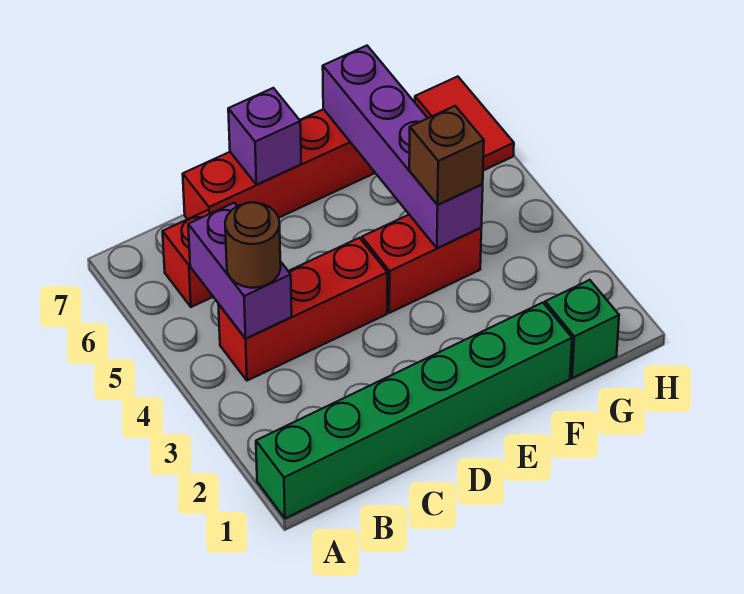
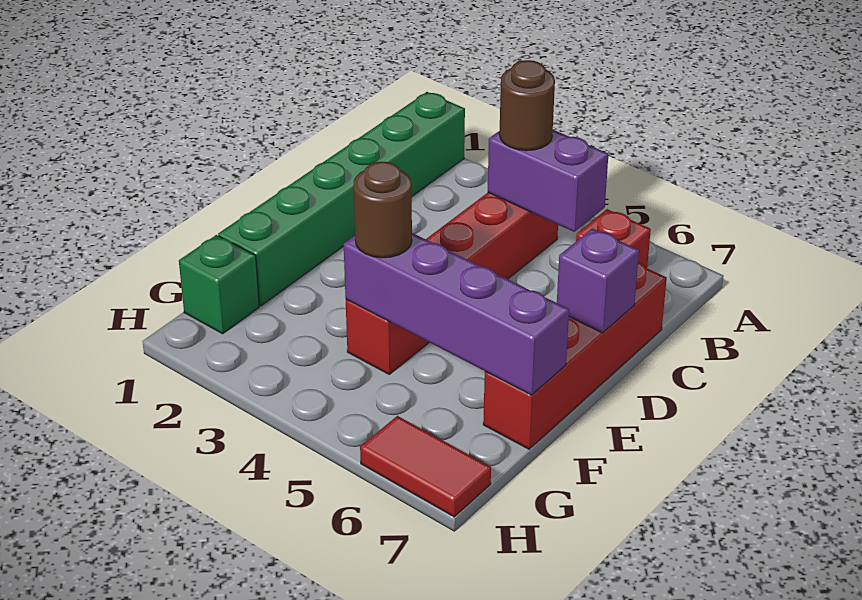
brown 1x1 brick [409,106,484,205] -> brown 1x1 round brick [354,162,412,258]

